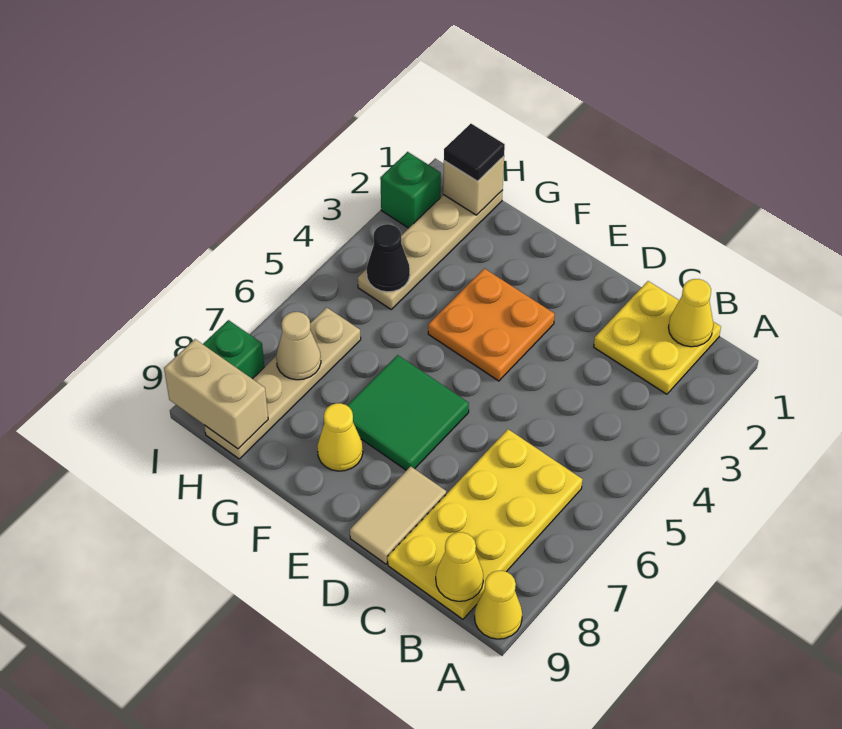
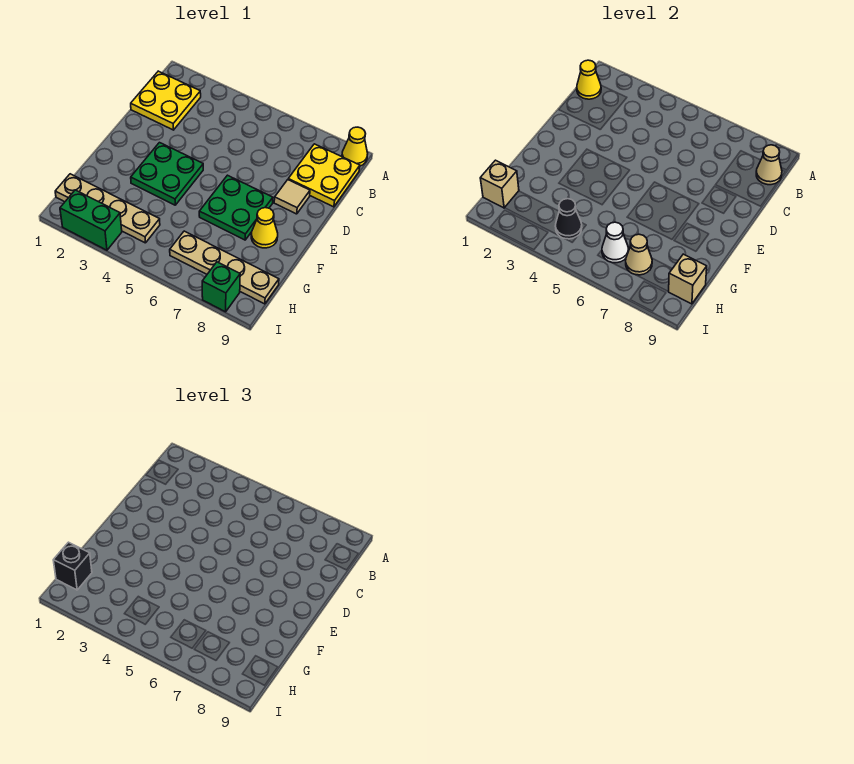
yellow 2x4 plate [388,429,582,619] -> yellow 2x2 plate [288,144,360,207]
yellow 1x1 cone [436,532,483,601] -> tan 1x1 cone [756,145,782,185]
tan 1x2 tile [350,466,446,564] -> tan 1x1 tile [274,180,310,214]
orange 2x2 plate [428,268,555,381] -> green 2x2 plate [131,143,203,205]
green 2x2 tile [347,355,469,470] -> green 2x2 plate [199,175,273,240]
black 1x1 tile [444,124,505,181] -> black 1x1 brick [53,542,92,590]
none -> white 1x1 cone [602,222,628,263]
tan 1x2 brick [164,339,268,449] -> tan 1x1 brick [669,254,707,304]
green 1x1 brick [380,152,441,228] -> green 1x2 brick [60,190,122,250]

